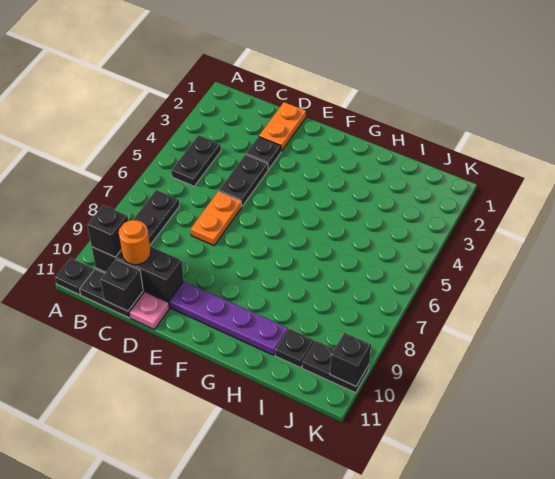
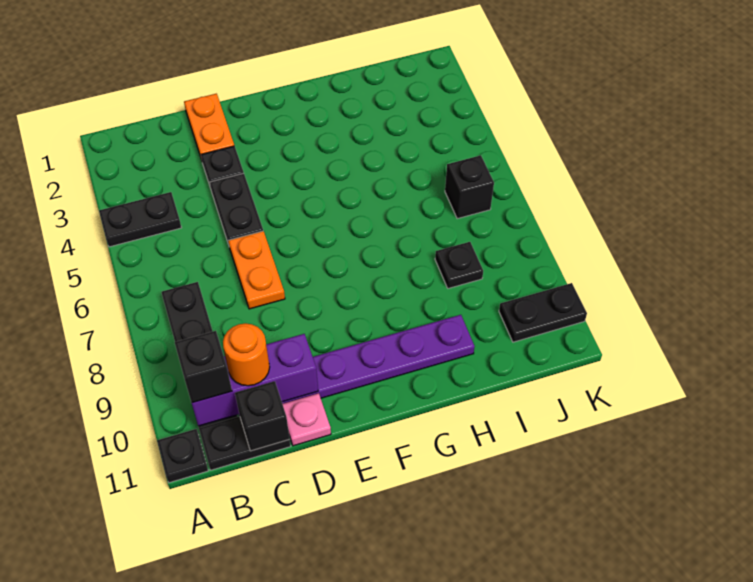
black 1x2 plate [171,135,221,186] -> black 1x2 plate turned to [99,192,181,247]
black 1x3 brick [92,246,184,301] -> purple 1x3 brick [192,334,318,426]
black 1x1 plate [275,329,314,368] -> black 1x1 plate moved to [435,242,483,288]
black 1x1 brick [330,333,371,386] -> black 1x1 brick moved to [445,155,494,219]

